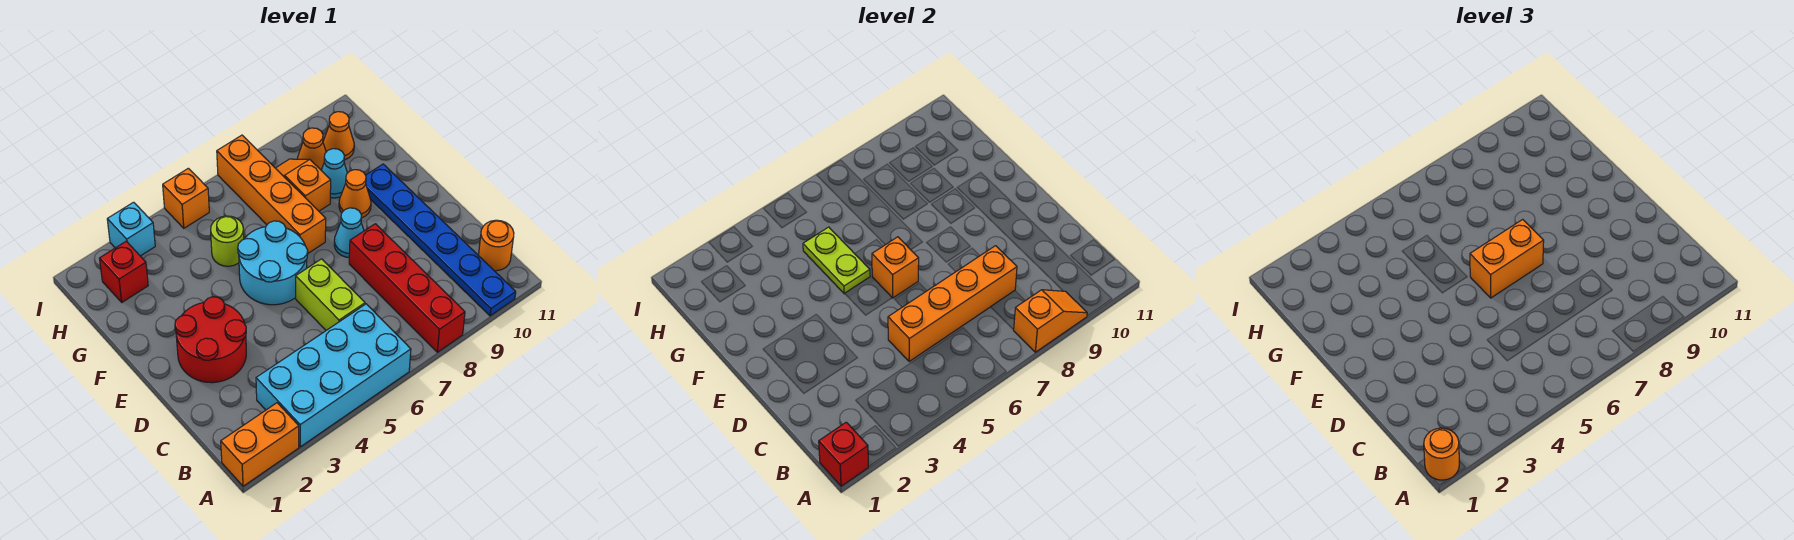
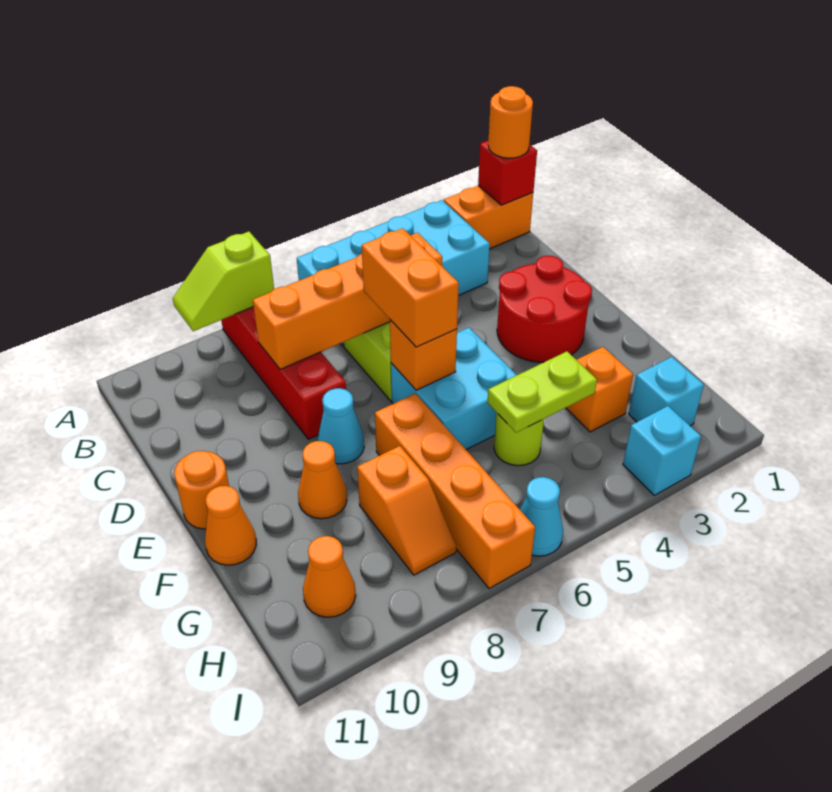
orange 1x2 slope [1014,290,1087,352] -> lime 1x2 slope [173,232,274,331]
blue 1x6 plate [366,164,516,316] -> none
orange 1x1 round brick [479,220,514,271] -> orange 1x1 round brick moved to [174,451,229,529]
cyan 2x2 round brick [238,221,308,305] -> cyan 2x2 brick [391,328,517,450]
orange 1x2 brick [1470,219,1544,298] -> orange 1x2 brick turned to [362,228,459,347]
lime 1x2 plate [803,227,870,294] -> lime 1x2 plate turned to [487,351,597,433]
cyan 1x1 cone [321,149,347,198] -> cyan 1x1 cone moved to [520,477,563,556]
red 1x1 brick [100,241,148,302] -> cyan 1x1 brick [629,357,704,426]
orange 1x1 cone [297,128,326,170] -> orange 1x1 cone moved to [205,486,256,565]
orange 1x1 brick [163,168,209,228] -> orange 1x1 brick moved to [566,347,633,432]

